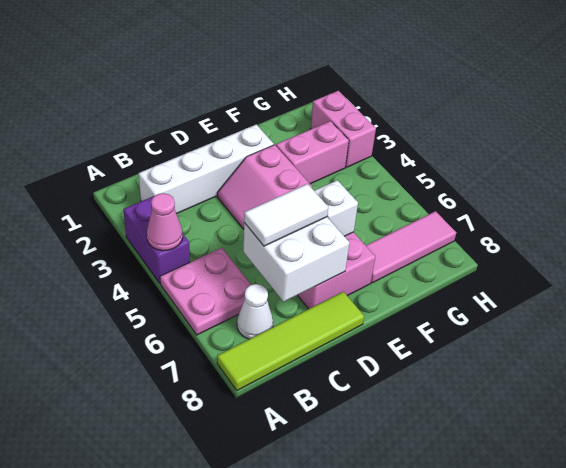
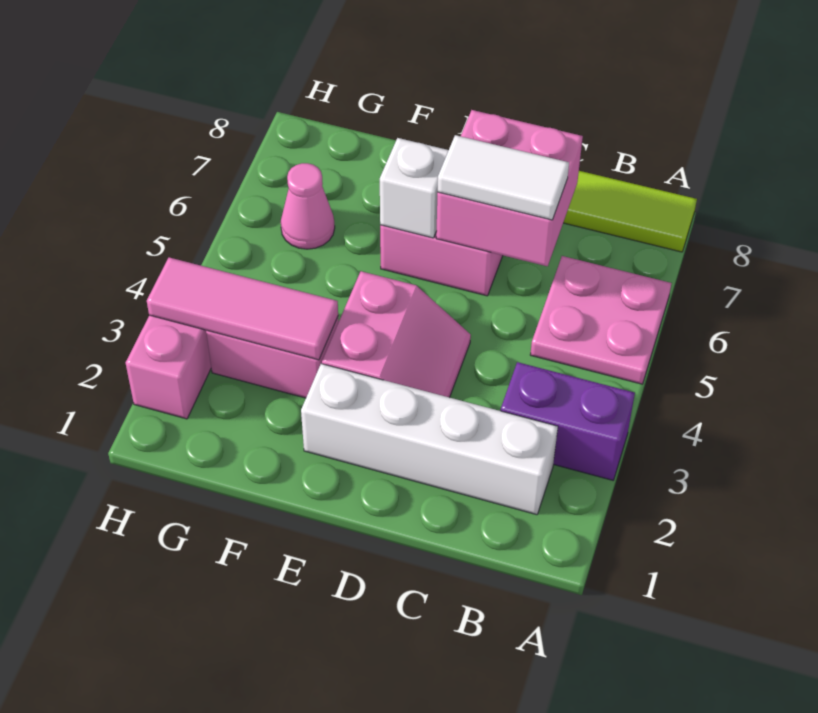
purple 1x2 brick [123,196,190,283] -> purple 1x2 brick turned to [501,362,635,480]
pink 1x1 cone [147,193,183,251] -> pink 1x1 cone moved to [281,163,335,249]
white 1x1 cone [237,284,273,339] -> none
white 2x2 brick [243,217,350,302] -> pink 2x2 brick [436,110,583,266]
pink 1x3 tile [366,211,456,283] -> pink 1x3 tile moved to [147,258,338,360]

